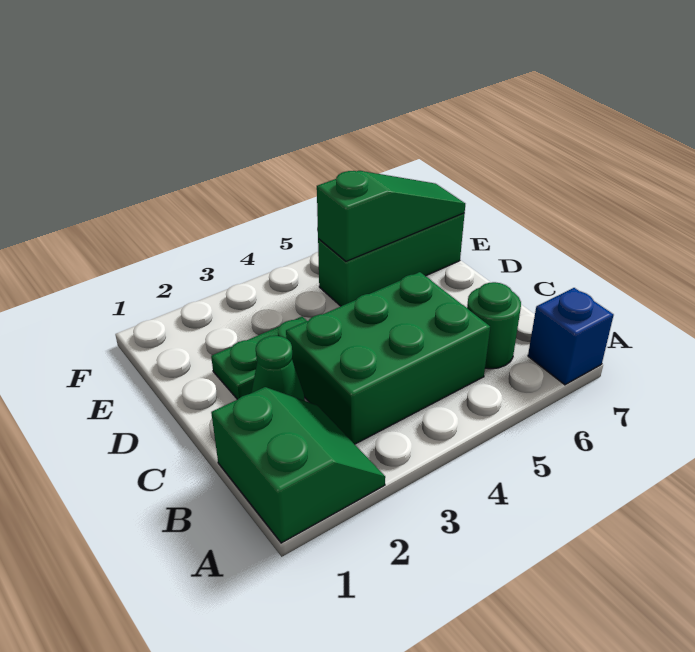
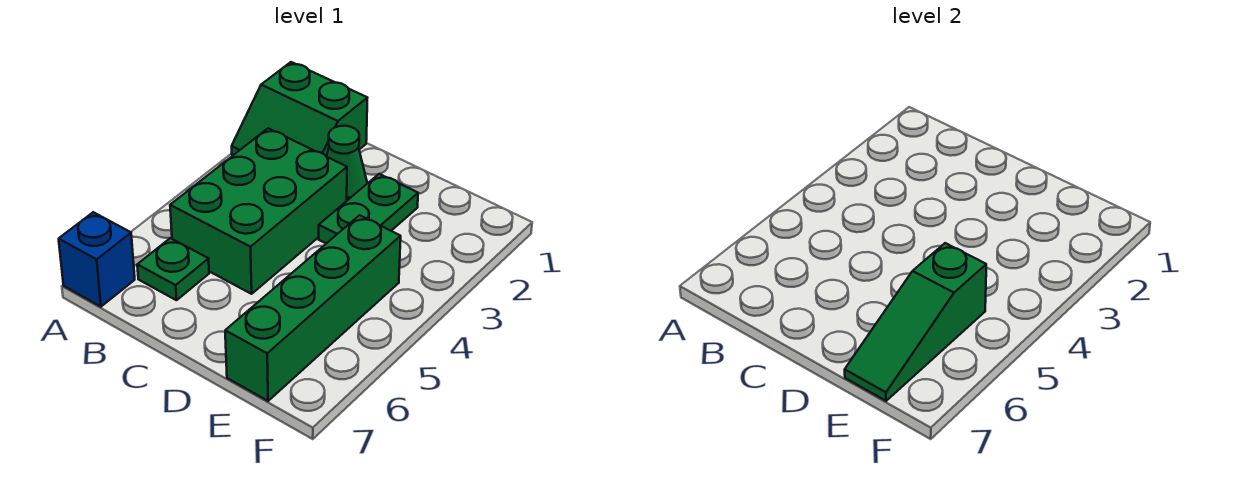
green 1x1 round brick [467,282,521,369] -> green 1x1 plate [137,238,209,300]
green 1x3 brick [318,213,465,306] -> green 1x4 brick [225,215,401,401]

